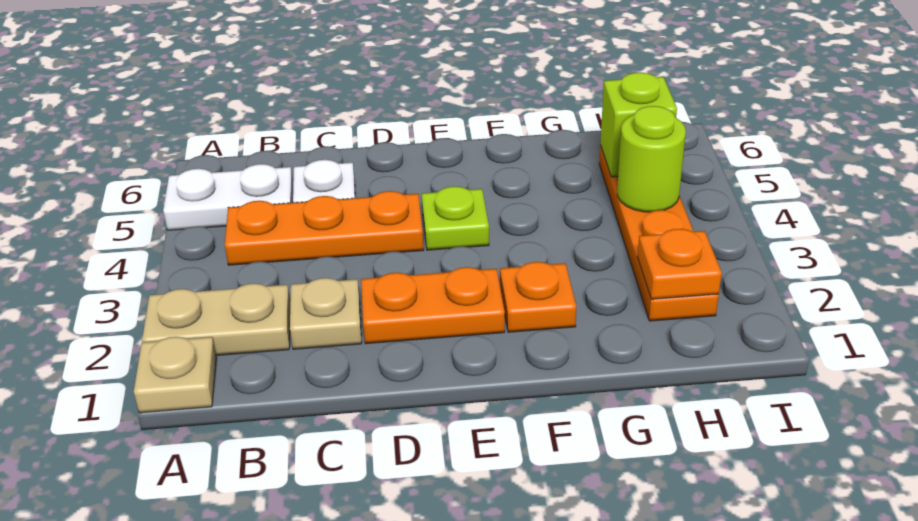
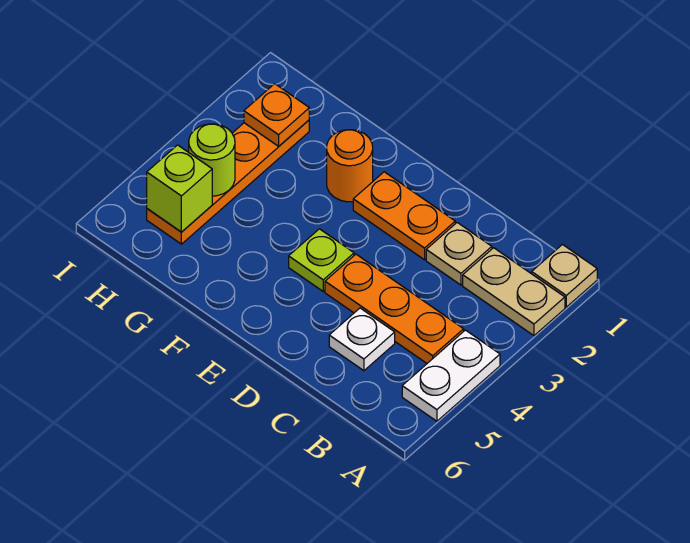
white 1x2 plate [163,164,293,230] -> white 1x2 plate turned to [402,330,500,421]
orange 1x1 plate [500,262,576,332] -> orange 1x1 round brick [327,130,373,202]

